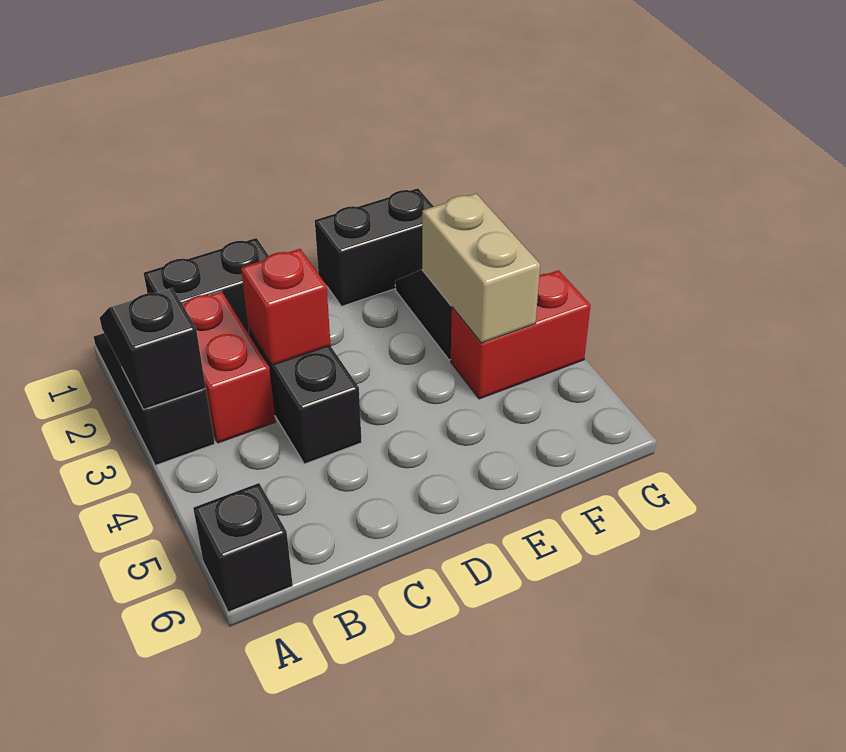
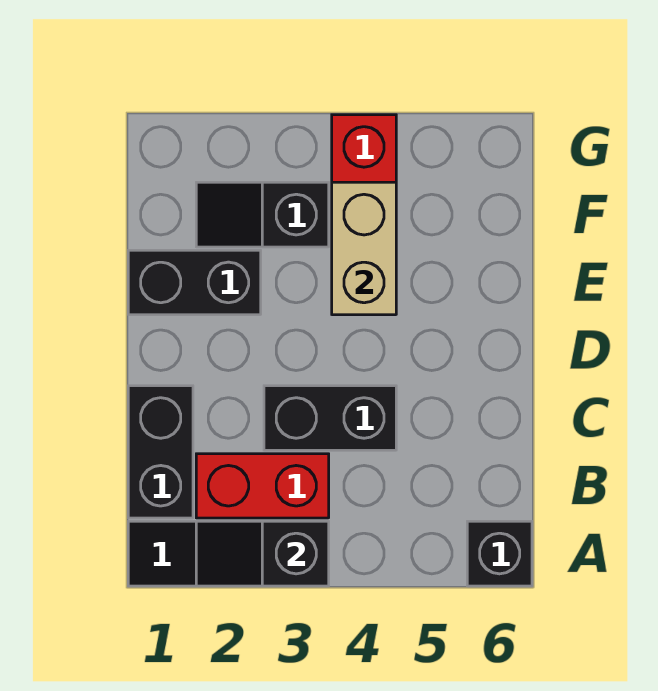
red 1x1 brick [241,249,331,365] -> none
black 1x2 brick [315,188,434,306] -> black 1x2 brick turned to [128,250,261,315]
tan 1x2 brick [422,194,540,343] -> tan 1x2 brick turned to [332,182,396,315]

